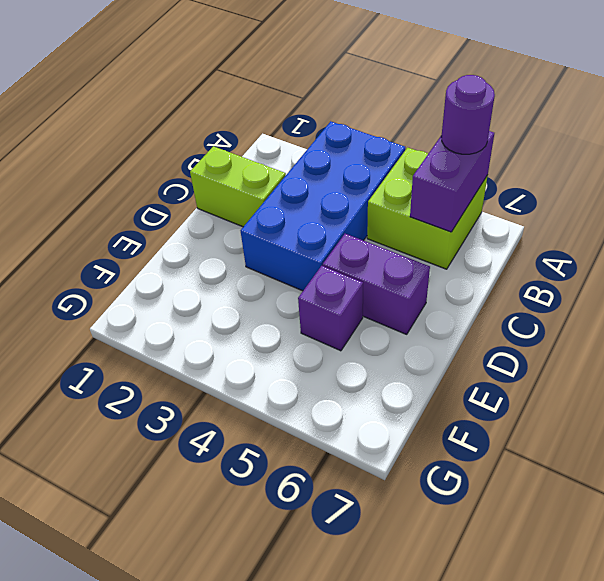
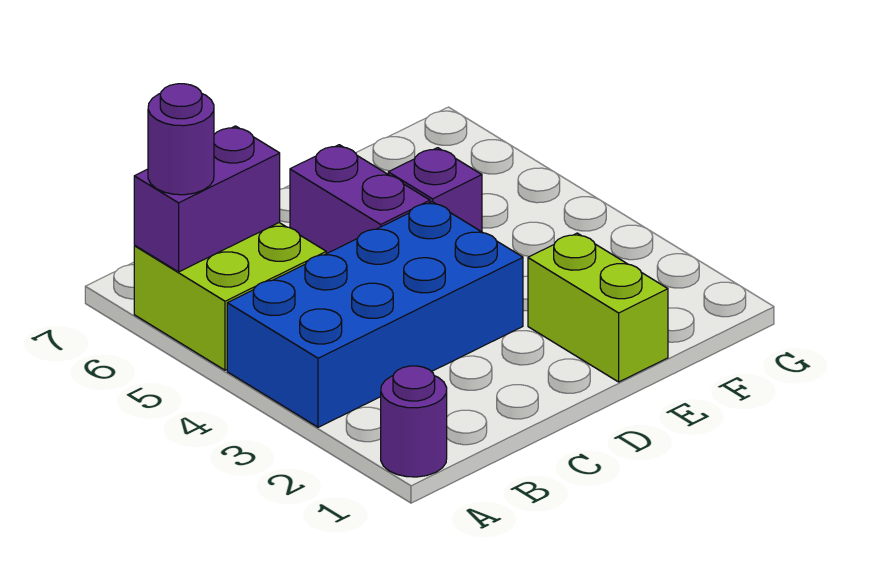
none -> purple 1x1 round brick [381,366,447,477]
lime 1x2 brick [190,146,286,227] -> lime 1x2 brick moved to [528,233,668,382]

